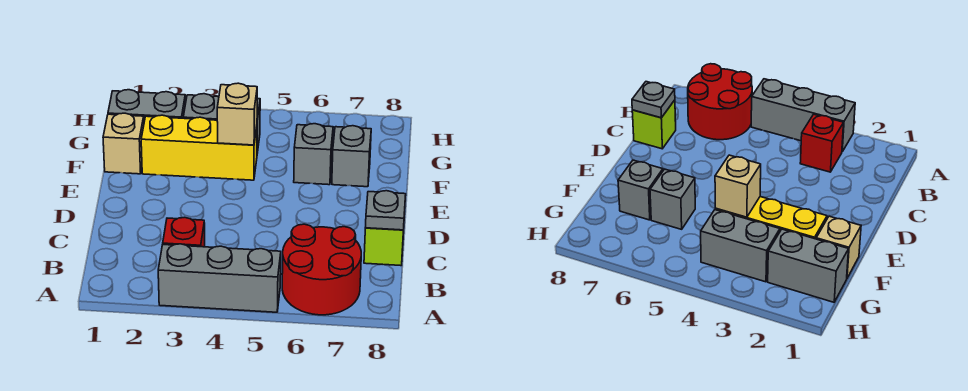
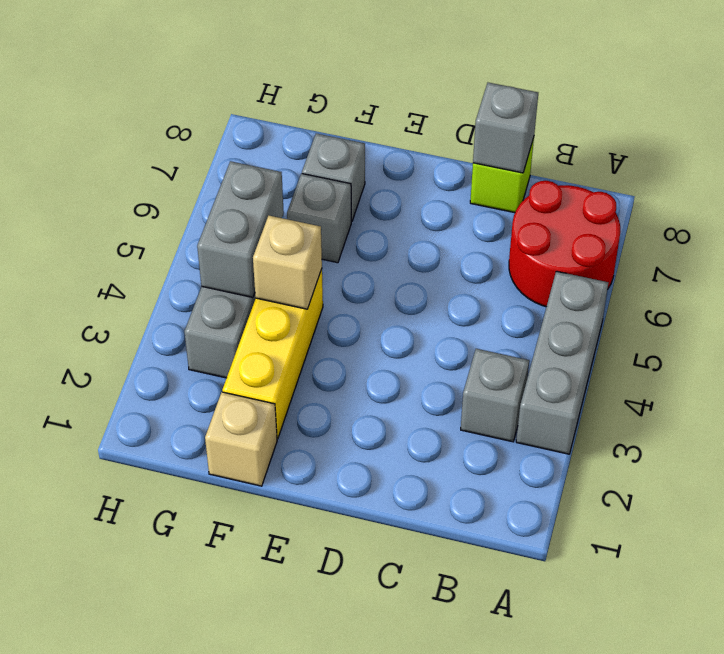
red 1x1 brick [163,217,205,247] -> grey 1x1 brick [461,349,529,442]
grey 1x1 plate [365,191,406,230] -> grey 1x1 brick [473,83,538,173]
grey 1x2 brick [108,90,185,121] -> grey 1x2 brick moved to [197,161,284,297]

